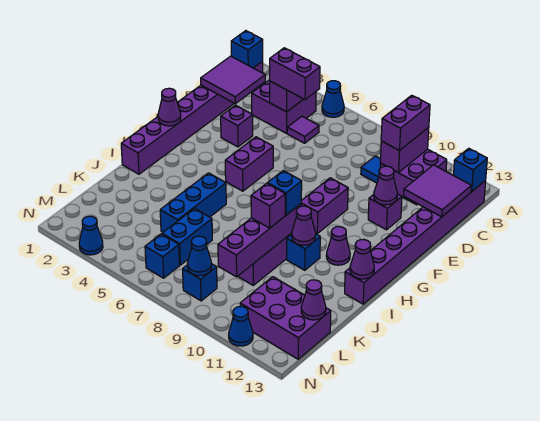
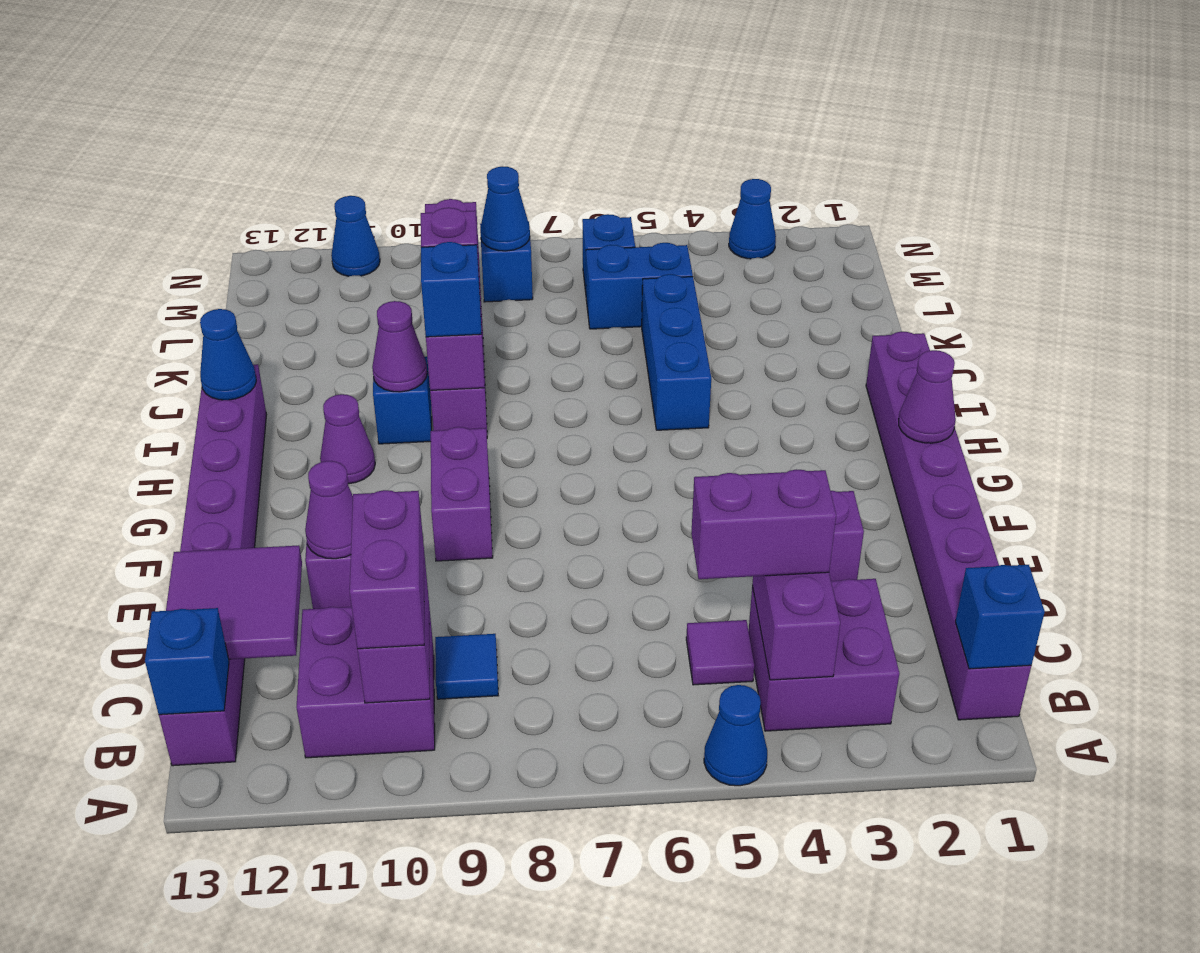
purple 2x2 tile [201,56,265,104] -> none
purple 1x2 brick [225,137,273,191] -> none
purple 1x1 cone [350,239,374,279] -> blue 1x1 cone [200,309,256,400]
blue 1x2 brick [162,208,212,265] -> blue 1x2 brick turned to [586,243,693,329]
purple 2x3 brick [240,277,331,359] -> none
purple 1x1 cone [301,280,326,320] -> none

